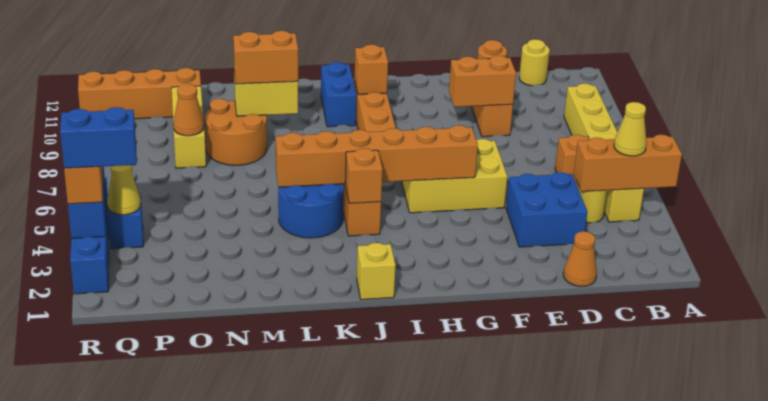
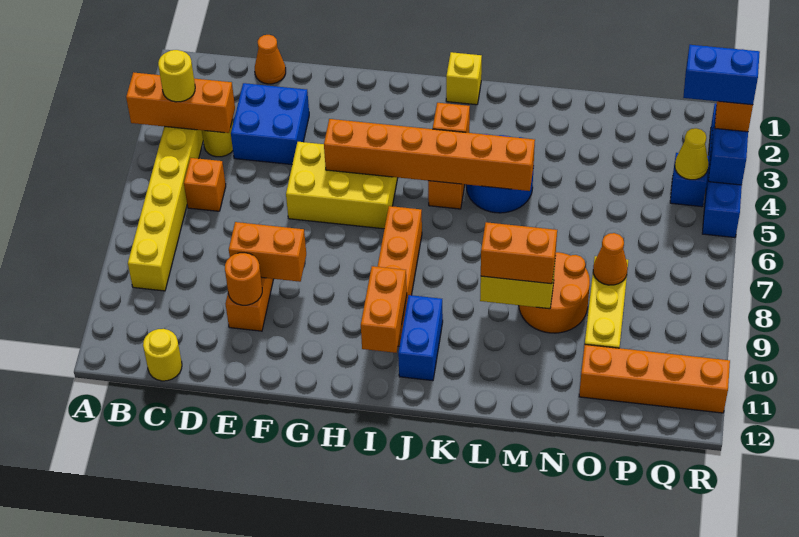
yellow 1x1 cone [614,102,647,156] -> yellow 1x1 round brick [158,50,195,102]
orange 1x1 brick [354,45,388,94] -> orange 1x2 brick [361,266,407,353]

